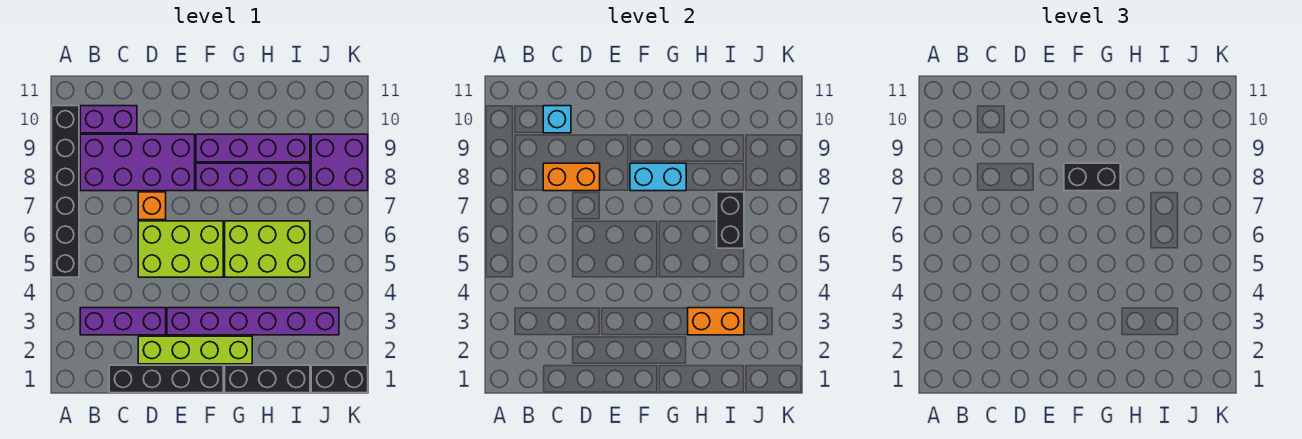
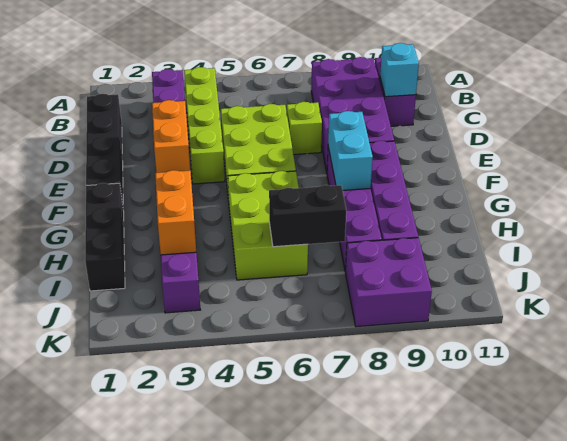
black 1x6 brick [52,106,79,277] -> none
orange 1x2 brick [543,163,600,191] -> orange 1x2 brick moved to [152,100,190,173]
lime 1x4 brick [138,336,252,364] -> lime 1x4 brick moved to [184,67,225,184]
orange 1x1 brick [138,192,166,220] -> lime 1x1 brick [287,102,322,155]
black 1x2 brick [1064,163,1120,191] -> none
black 1x2 brick [311,365,368,393] -> none

